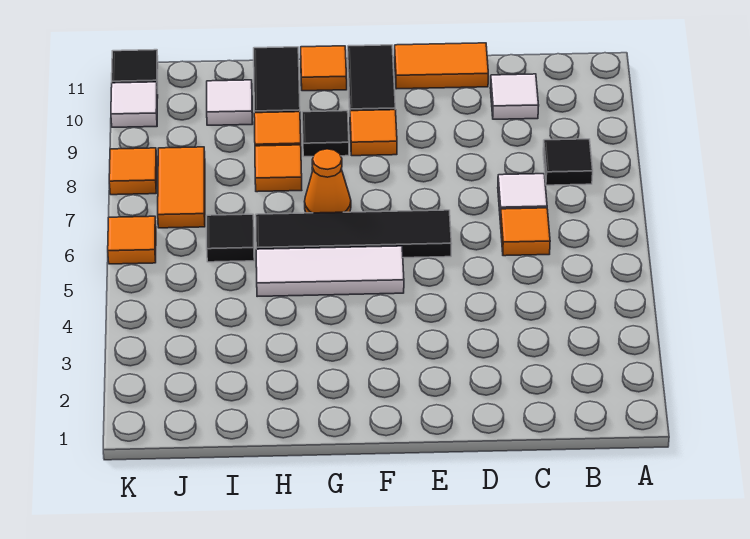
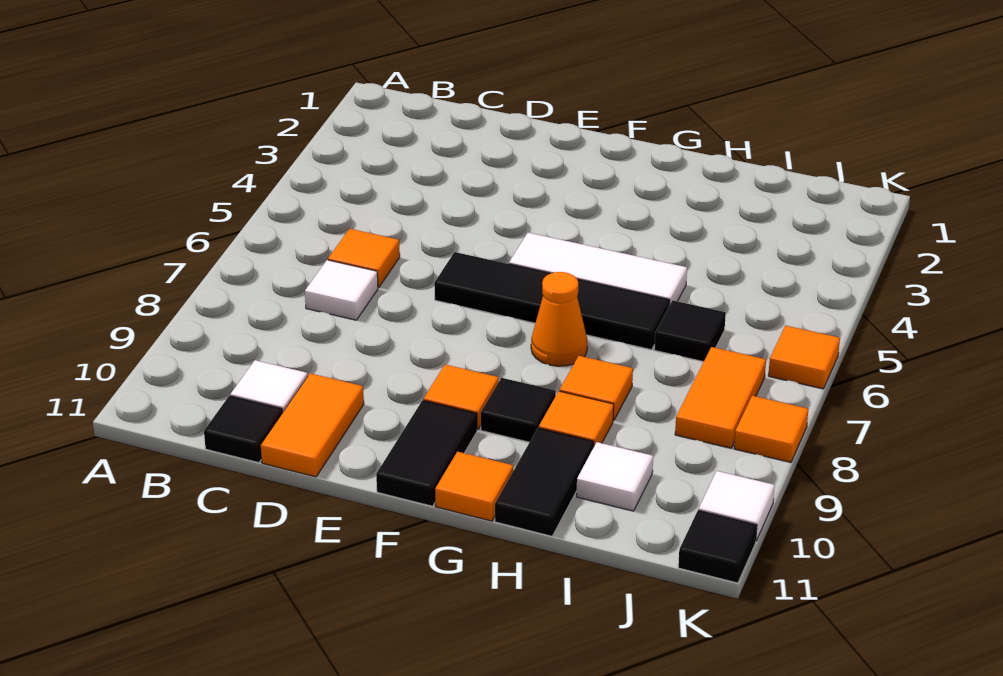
black 1x1 tile [543,139,593,185] -> black 1x1 tile moved to [204,396,283,463]
orange 1x2 tile [395,43,488,89] -> orange 1x2 tile turned to [261,373,364,477]

